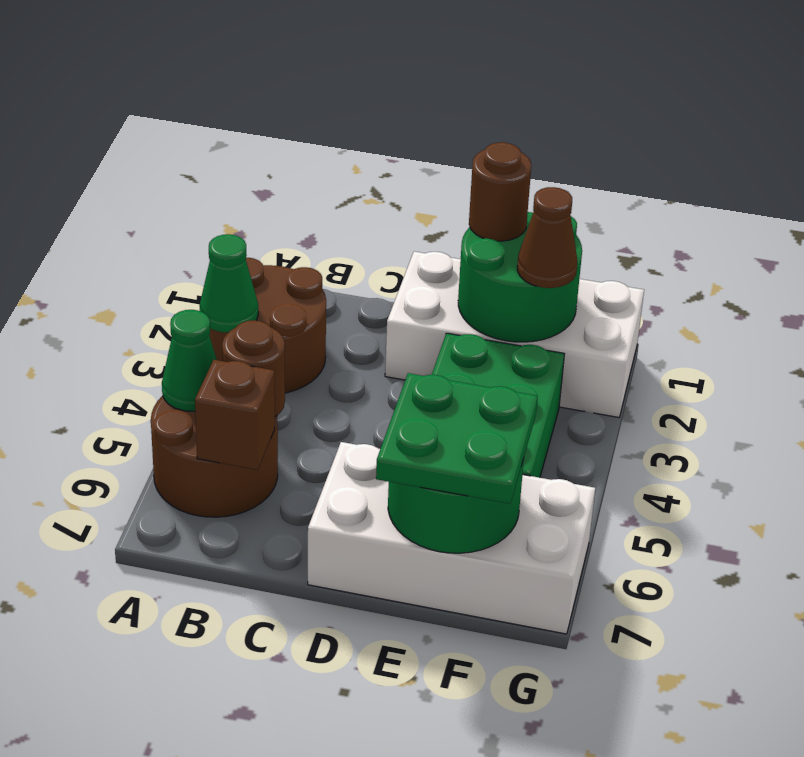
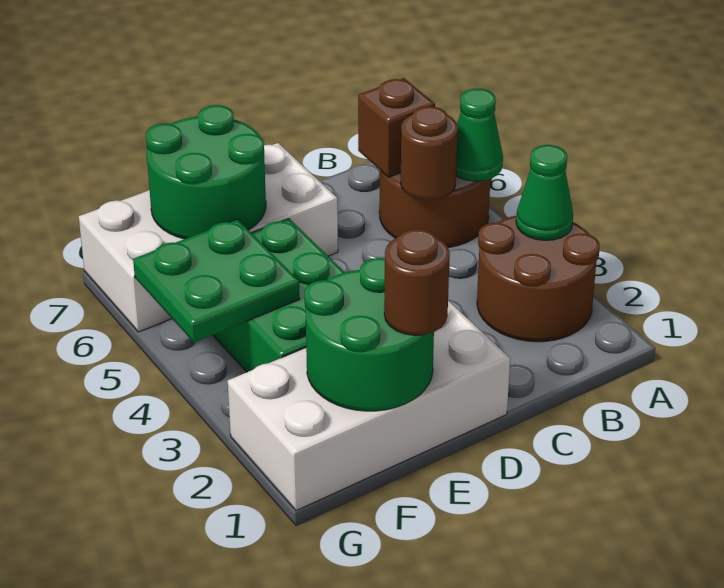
green 2x2 plate [376,373,537,504] -> green 2x2 plate moved to [133,219,300,342]
brown 1x1 cone [517,187,577,288] -> none

